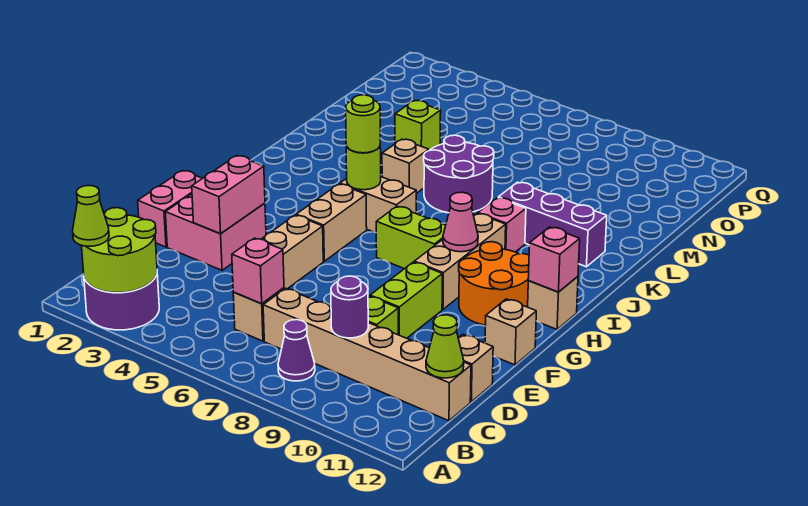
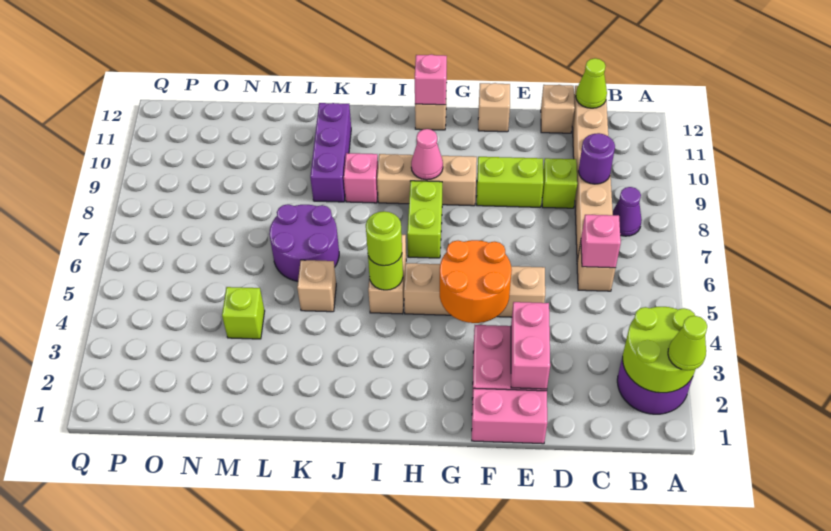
pink 1x2 brick [192,156,265,234] -> pink 1x2 brick turned to [511,302,550,389]
orange 2x2 round brick [459,242,529,325] -> orange 2x2 round brick moved to [440,240,512,323]

